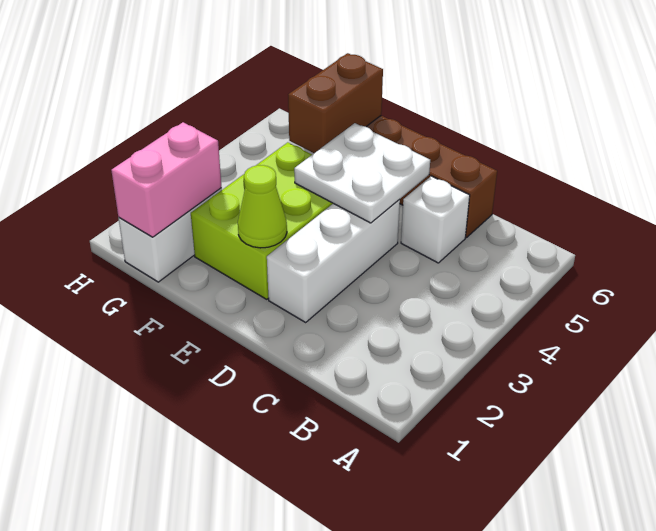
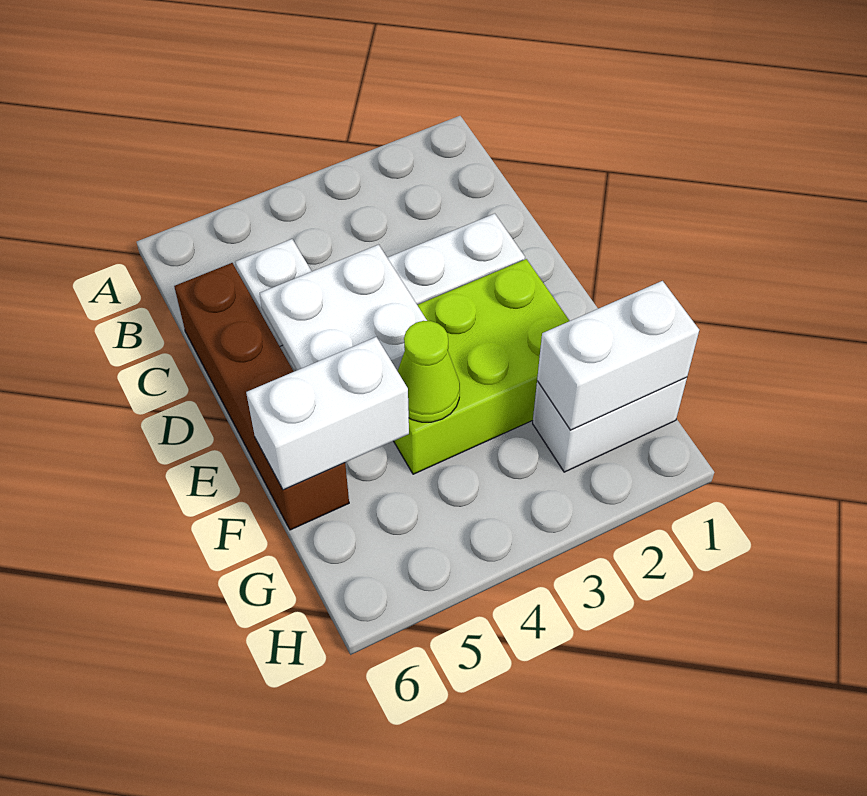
lime 1x1 cone [238,165,287,248] -> lime 1x1 cone moved to [398,321,460,422]
brown 1x2 brick [288,53,383,153] -> white 1x2 brick [246,337,409,490]
pink 1x2 brick [111,122,222,237] -> white 1x2 brick [537,281,699,430]

